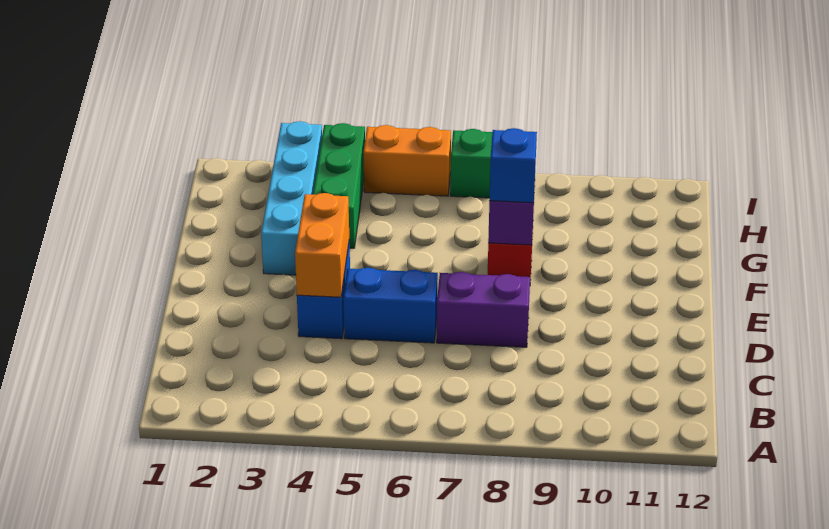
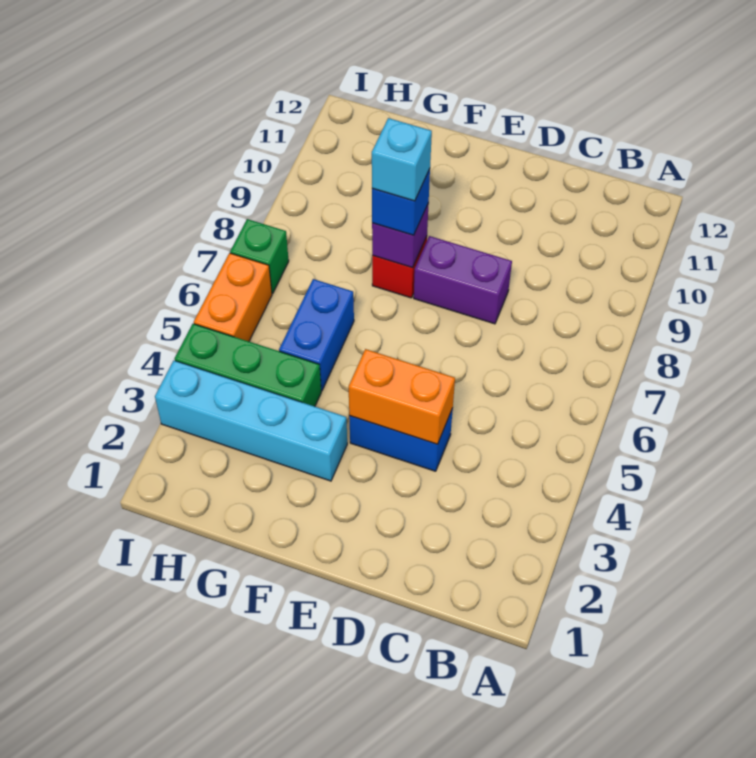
blue 1x2 brick [343,268,438,343] -> blue 1x2 brick moved to [279,279,354,391]
purple 1x2 brick [437,272,530,347] -> purple 1x2 brick turned to [414,236,512,324]
none -> cyan 1x1 brick [372,118,432,201]

